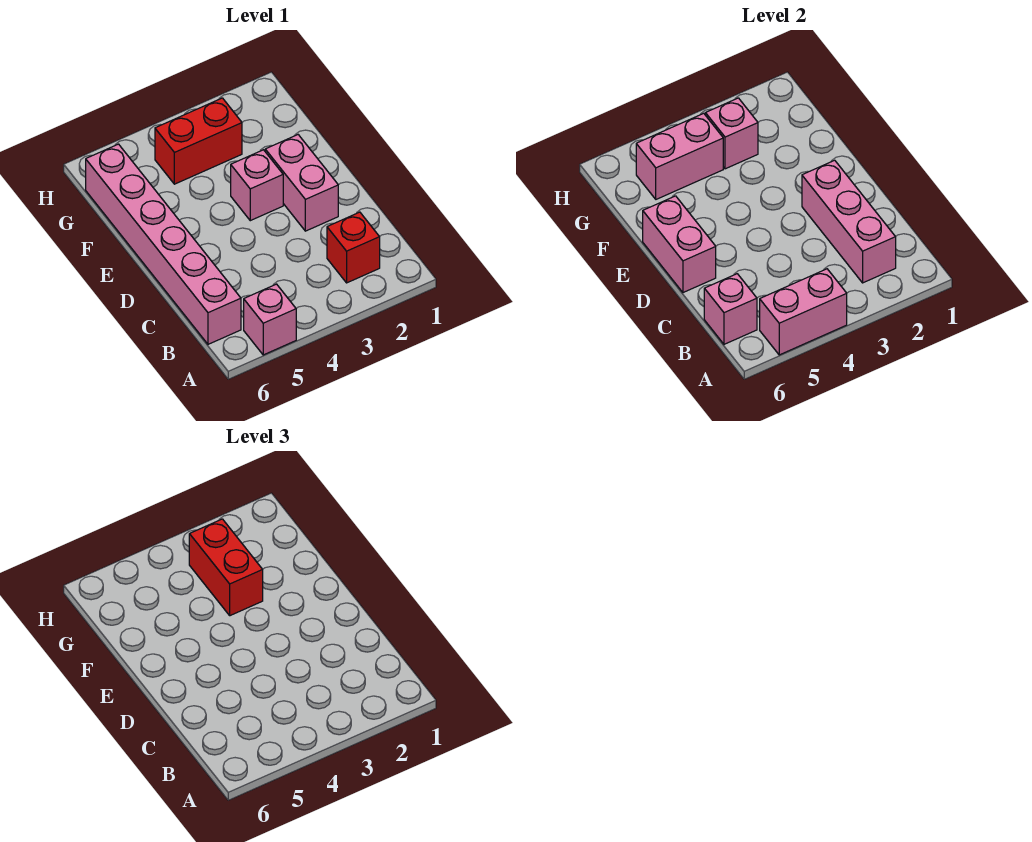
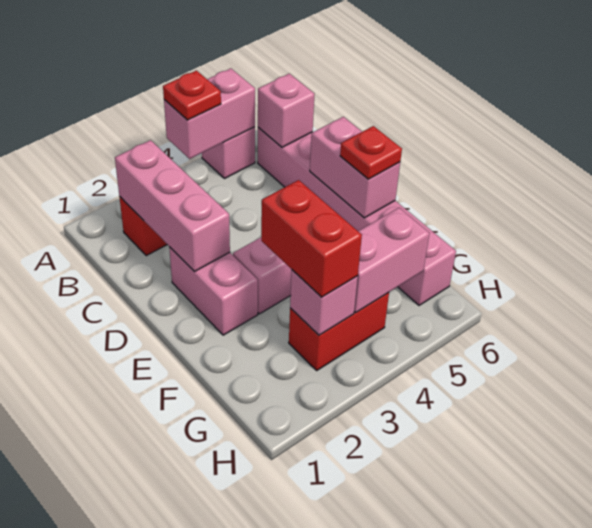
none -> red 1x1 plate [163,71,221,120]
none -> red 1x1 plate [340,126,402,179]

